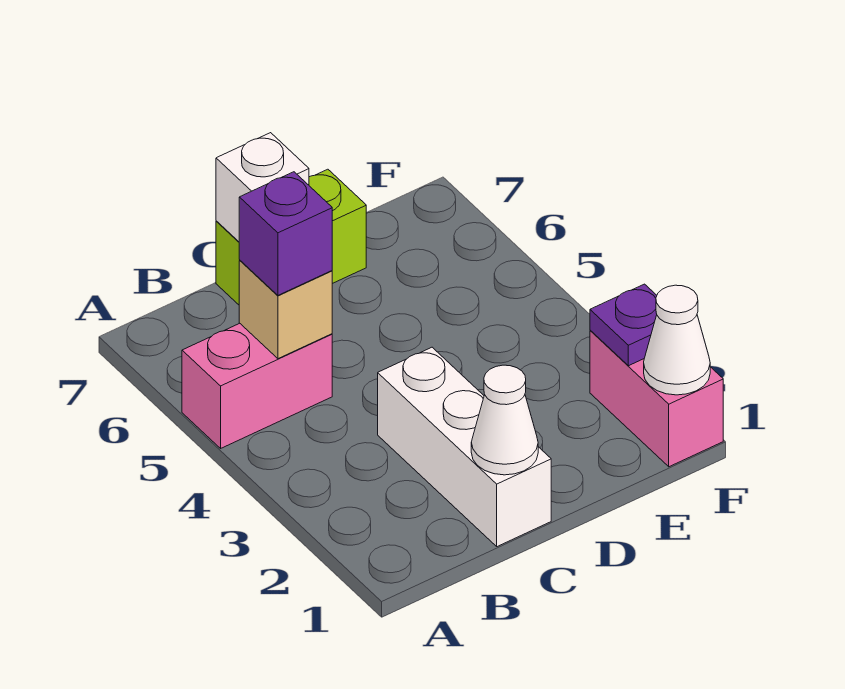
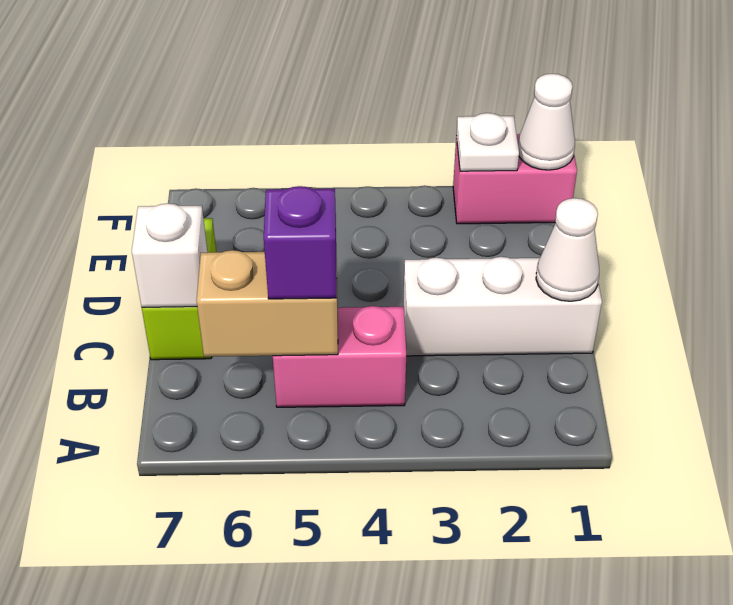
pink 1x2 brick [182,323,332,448] -> pink 1x2 brick turned to [273,306,406,407]
tan 1x1 brick [239,261,332,359] -> tan 1x2 brick [197,250,338,357]
purple 1x1 plate [590,284,657,366] -> white 1x1 plate [456,113,519,171]

